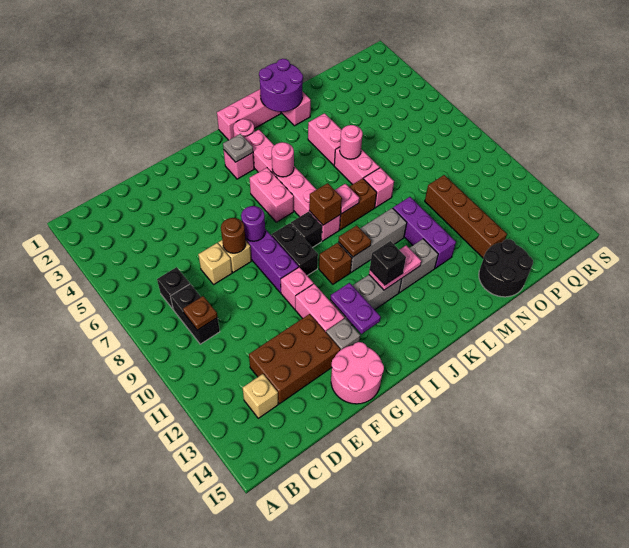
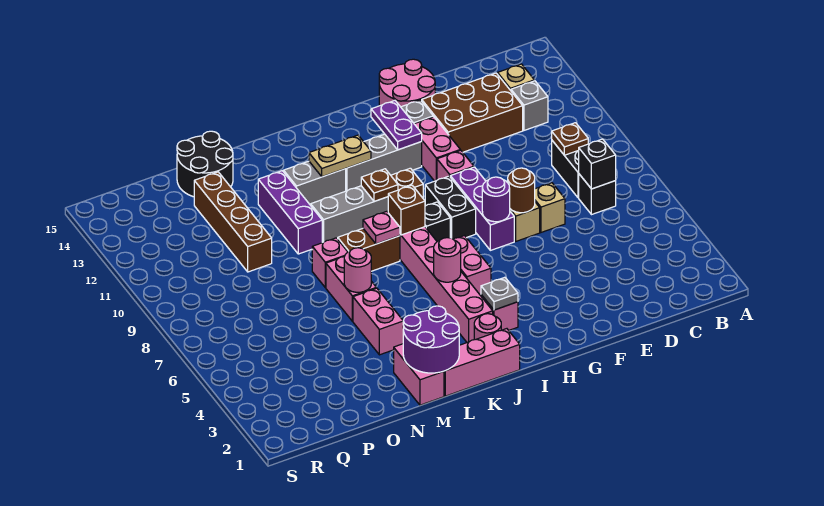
none -> grey 1x1 brick [511,81,548,130]
pink 1x2 plate [369,245,421,290] -> tan 1x2 plate [309,135,371,177]
black 1x1 brick [370,241,406,285] -> black 1x1 brick moved to [579,139,616,189]

